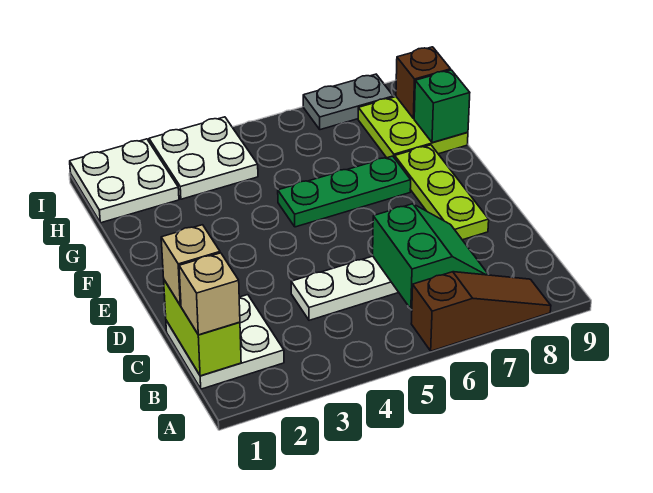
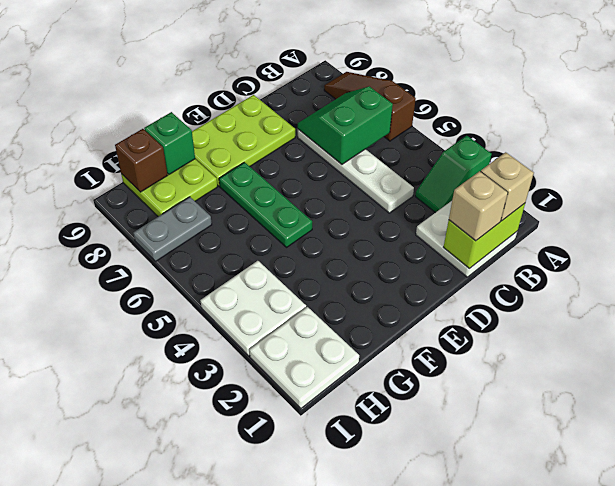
none -> green 1x2 slope [415,136,492,213]
lime 1x3 plate [395,145,489,240] -> lime 2x3 plate [192,95,295,186]
grey 1x2 plate [303,74,393,130] -> grey 1x2 plate turned to [133,197,212,262]

